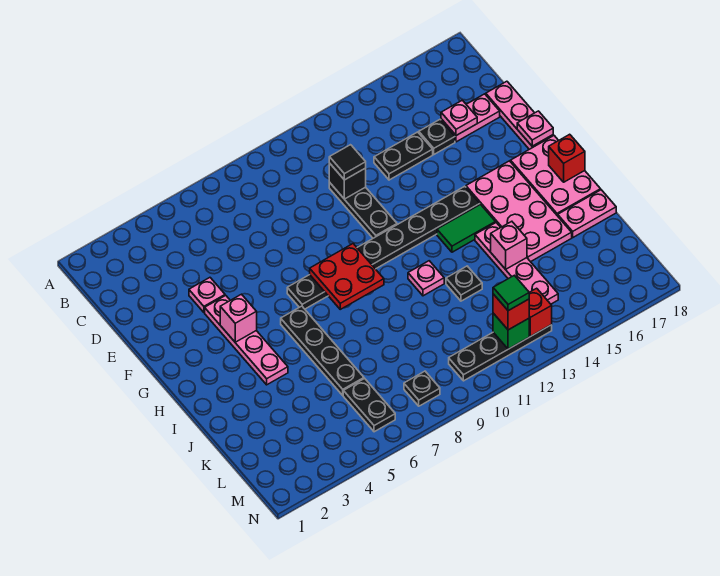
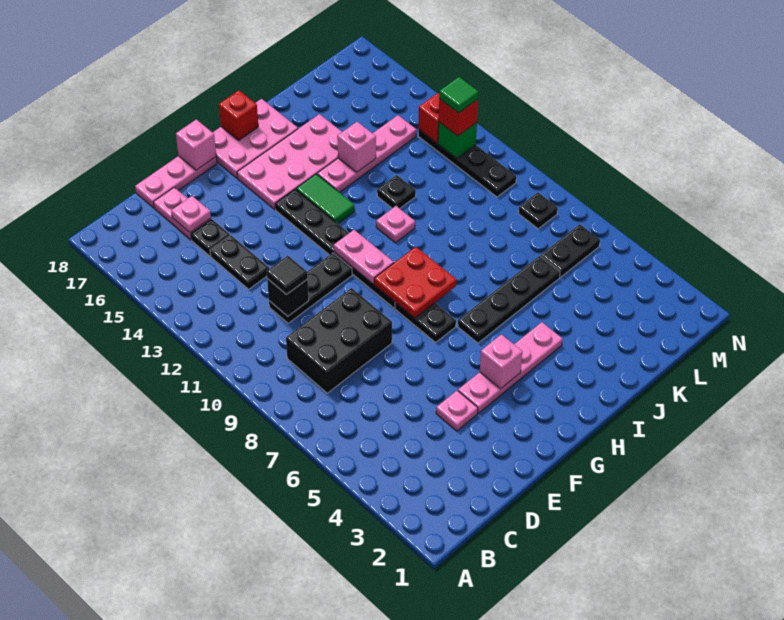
none -> black 2x3 brick [286,288,392,393]
pink 1x1 plate [517,111,553,146] -> pink 1x1 brick [176,119,216,170]
pink 1x2 plate [558,190,616,237] -> pink 1x2 plate moved to [334,230,394,284]

